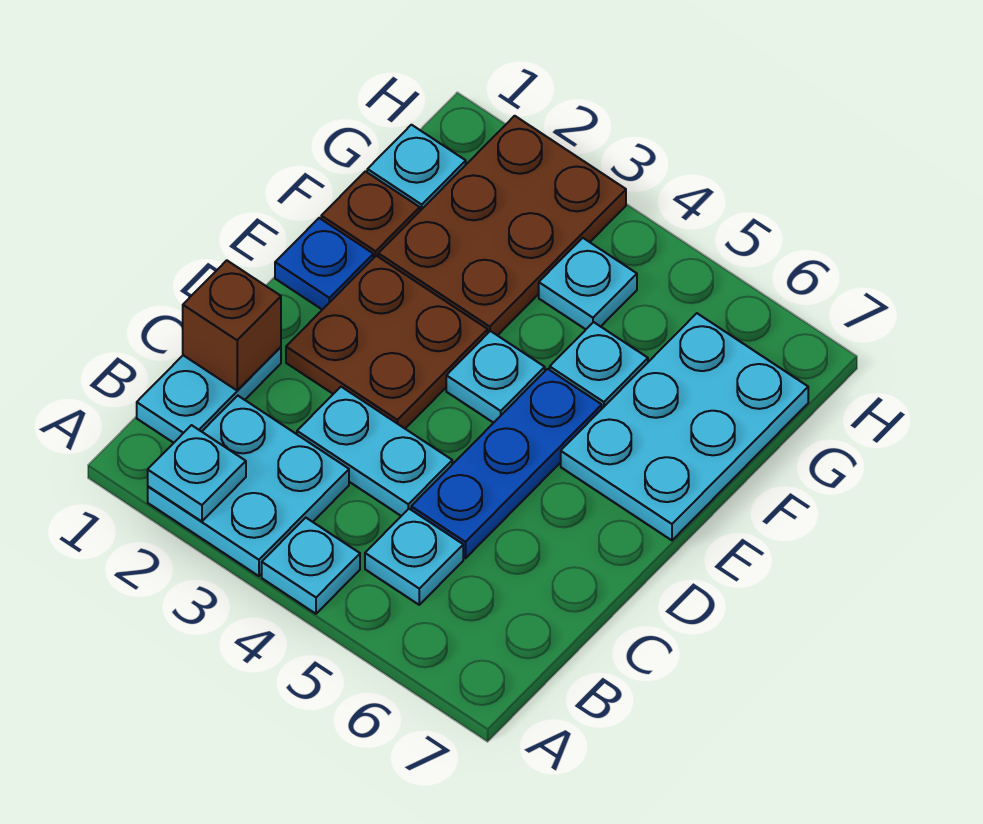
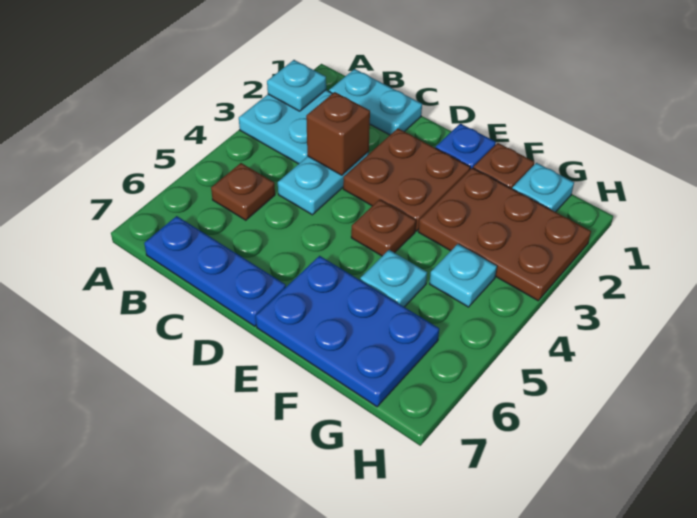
cyan 1x1 plate [262,518,360,614] -> none
cyan 1x1 plate [365,509,463,605] -> brown 1x1 plate [211,163,275,220]
brown 1x1 brick [183,260,281,390] -> brown 1x1 brick moved to [306,92,370,175]
blue 1x3 plate [411,369,602,558] -> blue 1x3 plate moved to [144,216,286,326]
cyan 1x1 plate [446,331,545,423] -> brown 1x1 plate [351,200,416,256]
cyan 2x3 plate [561,313,808,540] -> blue 2x3 plate [256,256,439,407]

